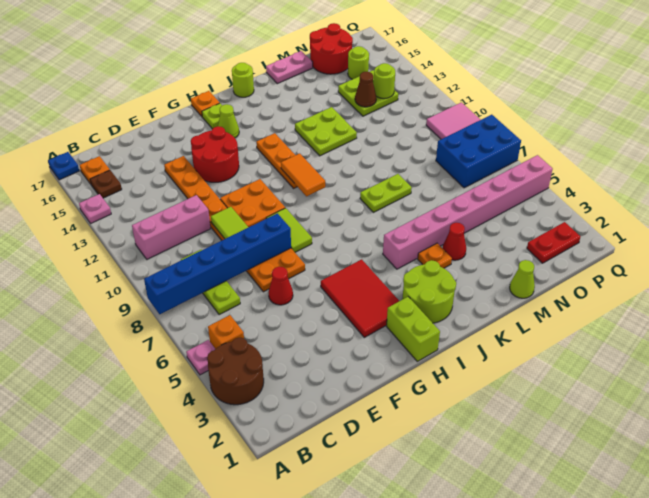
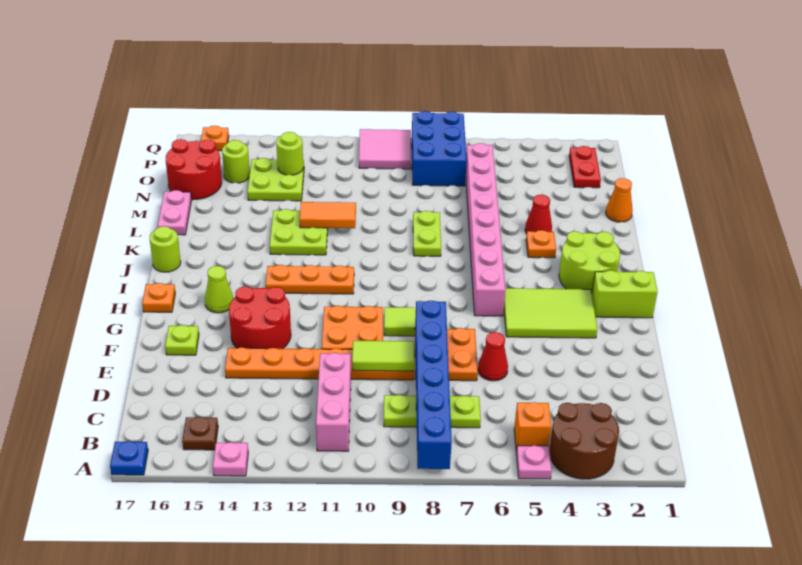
orange 1x1 plate [80,156,110,184] -> orange 1x1 plate moved to [201,126,229,151]
red 2x3 tile [321,259,399,337] -> lime 2x3 tile [504,288,597,338]
lime 1x1 plate [202,103,222,129] -> lime 1x1 plate moved to [165,325,199,355]
orange 1x2 tile [281,153,325,196] -> orange 1x2 tile moved to [300,202,356,228]
pink 1x8 brick [383,155,553,269] -> pink 1x8 brick moved to [466,143,505,316]
lime 1x1 cone [510,260,535,298] -> orange 1x1 cone [606,178,632,222]
brown 1x1 cone [355,72,376,107] -> none

